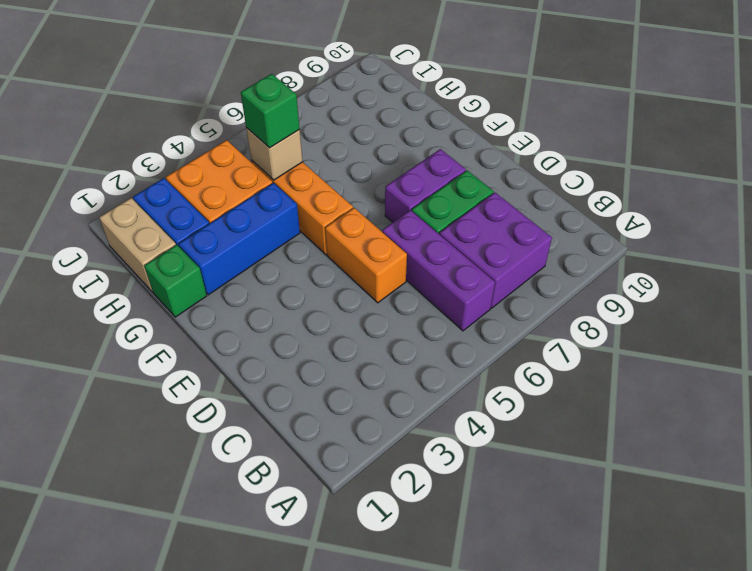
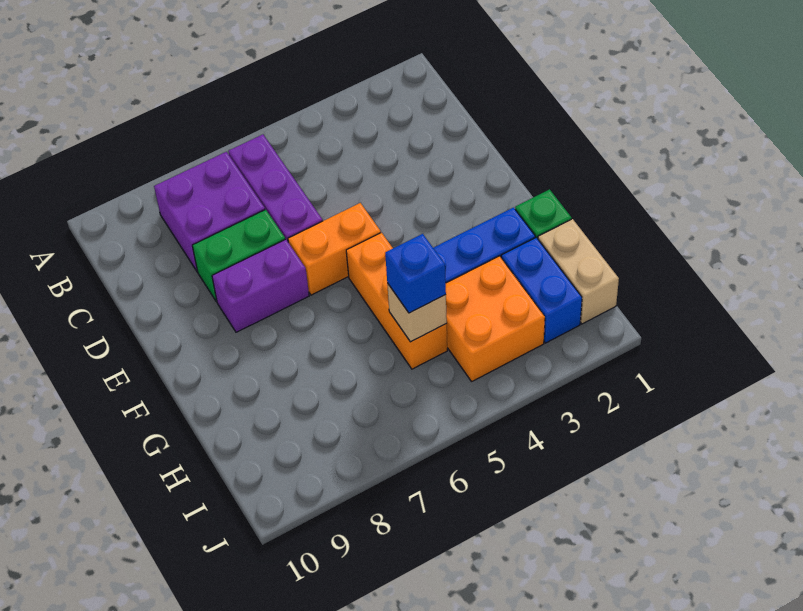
orange 1x2 brick [325,208,407,303] -> orange 1x2 brick turned to [288,203,381,295]
green 1x1 brick [241,74,300,148] -> blue 1x1 brick [385,234,446,313]

